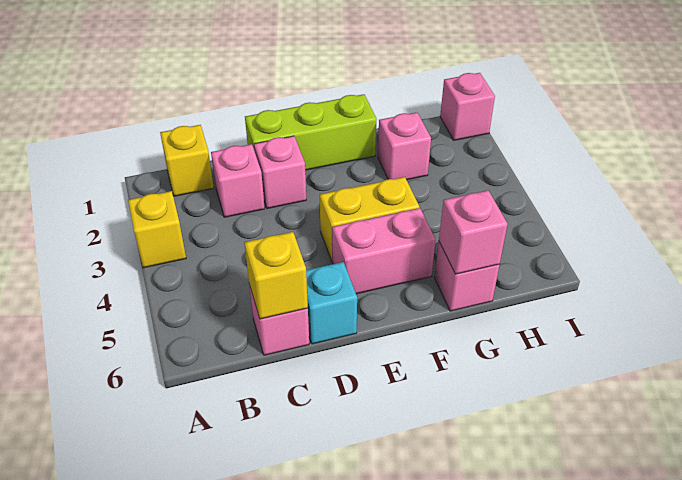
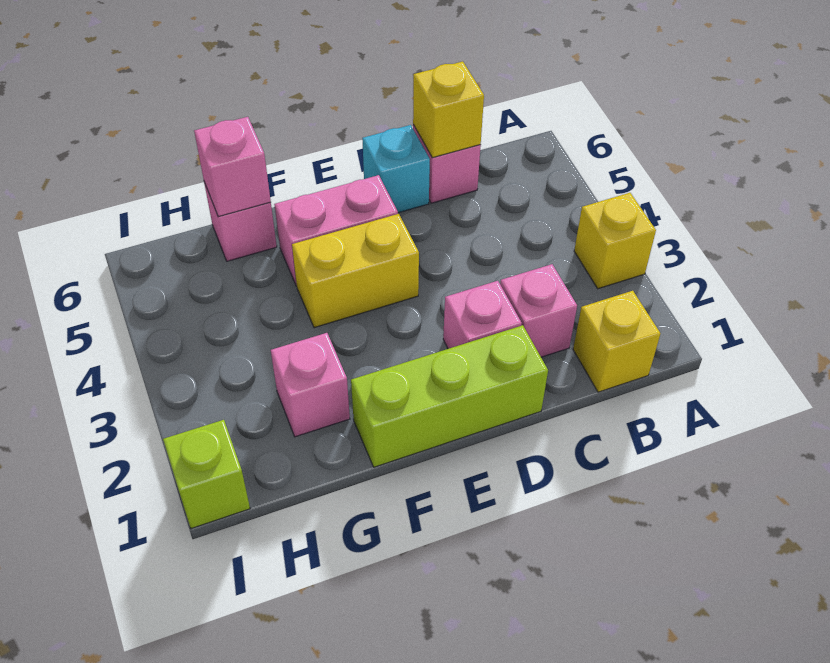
pink 1x1 brick [440,73,495,140] -> lime 1x1 brick [163,420,250,529]

